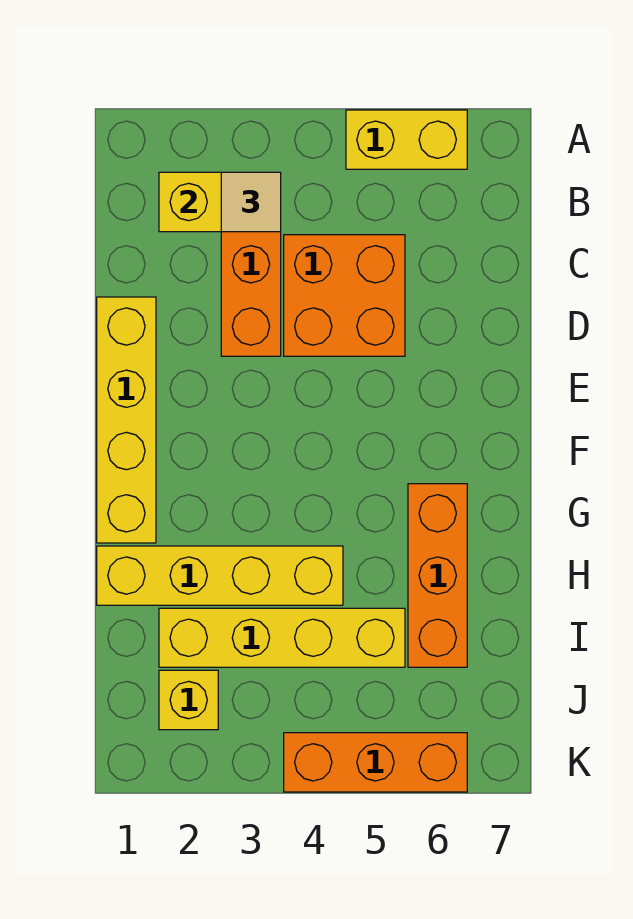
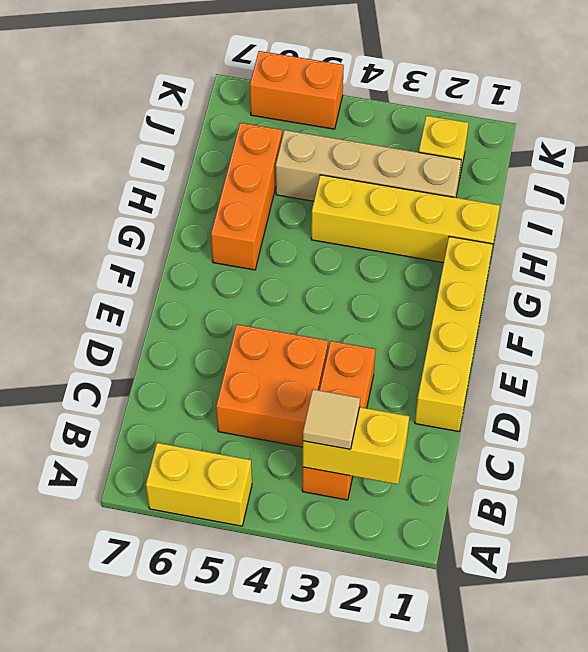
yellow 1x4 brick [159,608,405,667] -> tan 1x4 brick [276,130,461,201]
orange 1x3 brick [284,733,467,792] -> orange 1x2 brick [250,51,344,129]

